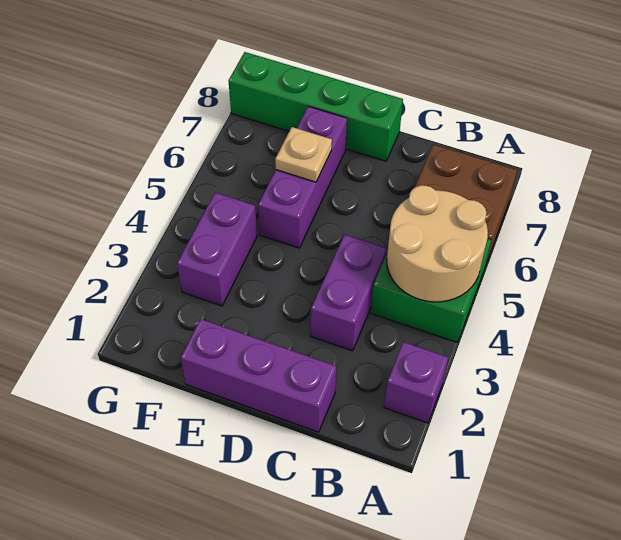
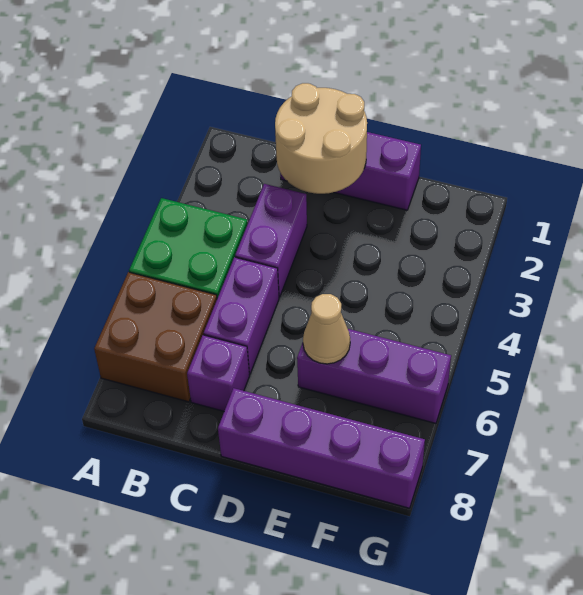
purple 1x1 brick [384,342,448,423] -> purple 1x1 brick moved to [187,335,250,411]
tan 2x2 round brick [387,185,488,302] -> tan 2x2 round brick moved to [275,83,367,194]
green 1x4 brick [228,52,403,161] -> purple 1x4 brick [218,388,425,508]
purple 1x3 brick [258,106,347,248] -> purple 1x3 brick turned to [297,329,451,423]
tan 1x1 plate [275,127,332,182] -> tan 1x1 cone [303,294,350,364]
purple 1x2 brick [177,193,257,306] -> purple 1x2 brick moved to [204,257,279,374]

